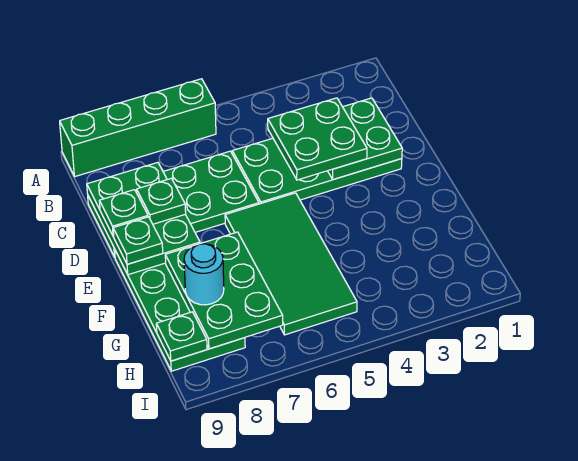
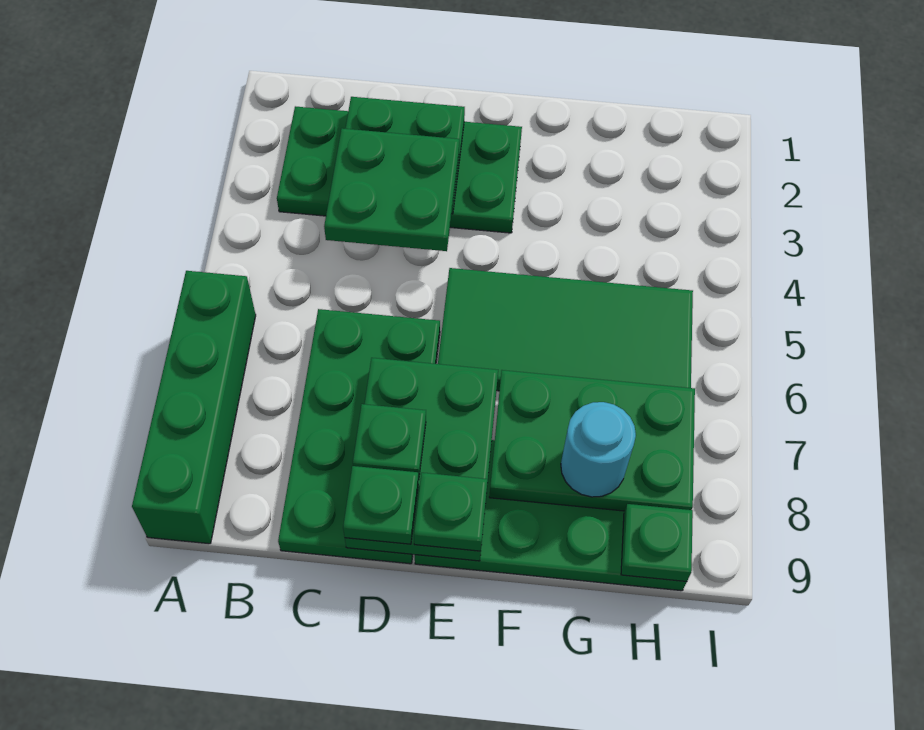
green 2x4 plate [232,138,402,204] -> green 2x4 plate turned to [277,106,522,233]
green 2x3 plate [87,163,200,275] -> green 2x3 plate turned to [345,358,498,561]

